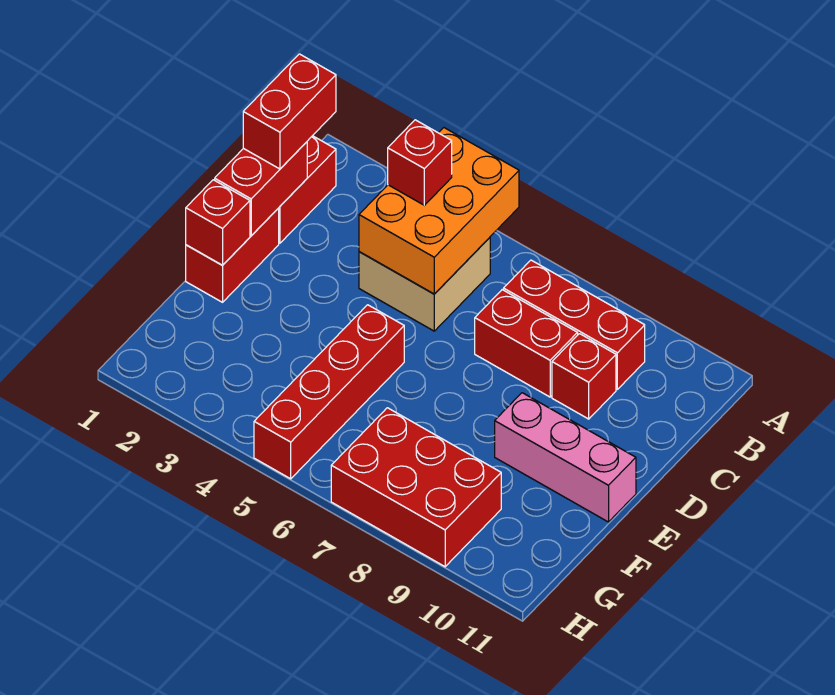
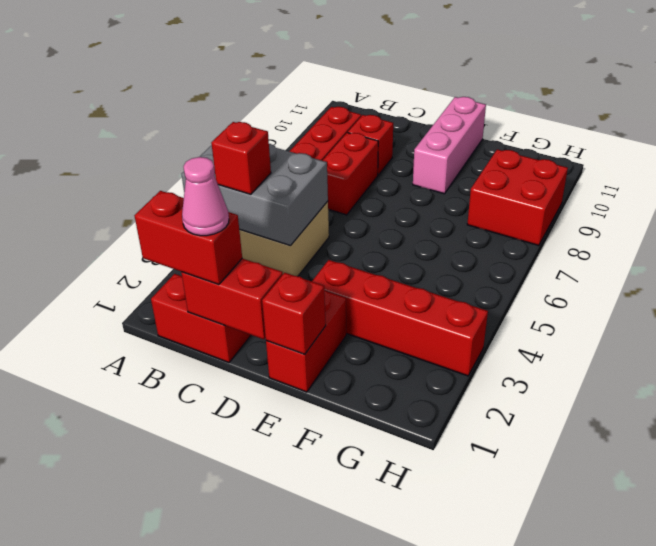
orange 2x3 brick [359,128,519,294] -> grey 2x3 brick [182,144,328,246]
none -> pink 1x1 cone [182,157,229,236]
red 1x2 brick [186,208,279,302] -> red 1x2 brick turned to [266,290,346,392]
red 1x4 brick [254,305,404,479] -> red 1x4 brick moved to [312,260,488,376]
red 2x3 brick [331,408,501,567] -> red 2x2 brick [467,149,568,246]

